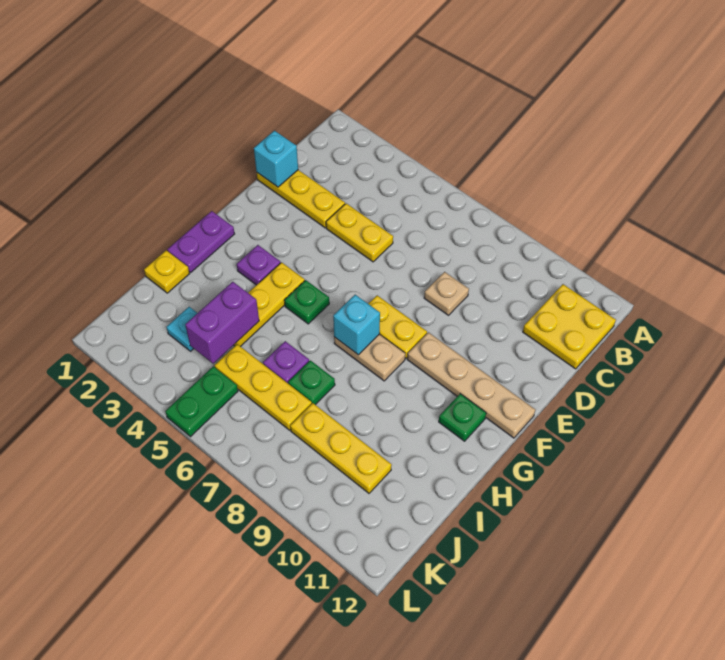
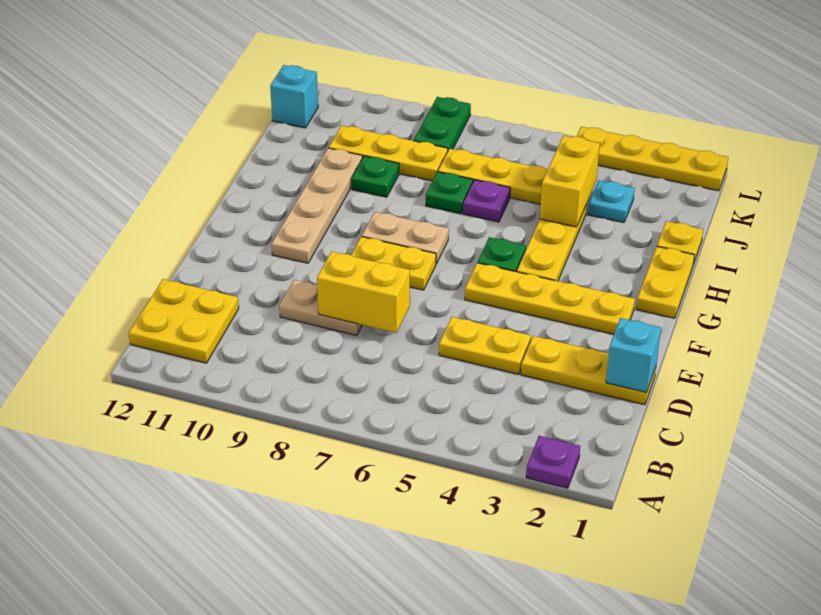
none -> yellow 1x2 brick [317,252,410,333]
tan 1x1 plate [424,272,469,315] -> tan 1x2 plate [279,280,362,335]
none -> yellow 1x4 plate [465,263,635,334]
tan 1x4 plate [407,332,535,438] -> tan 1x4 plate turned to [272,148,363,263]
purple 1x2 plate [167,211,234,273] -> yellow 1x2 plate [636,247,694,318]
purple 1x1 plate [237,245,281,285] -> purple 1x1 plate moved to [526,436,580,488]
cyan 1x1 brick [333,295,380,355] -> cyan 1x1 brick moved to [270,65,318,128]
green 1x1 plate [439,394,486,441] -> green 1x1 plate moved to [352,156,399,197]
purple 1x2 brick [185,282,259,364] -> yellow 1x2 brick [540,136,600,227]
green 1x2 plate [165,366,238,437] -> green 1x2 plate moved to [414,97,471,150]
none -> yellow 1x4 plate [576,127,728,191]

